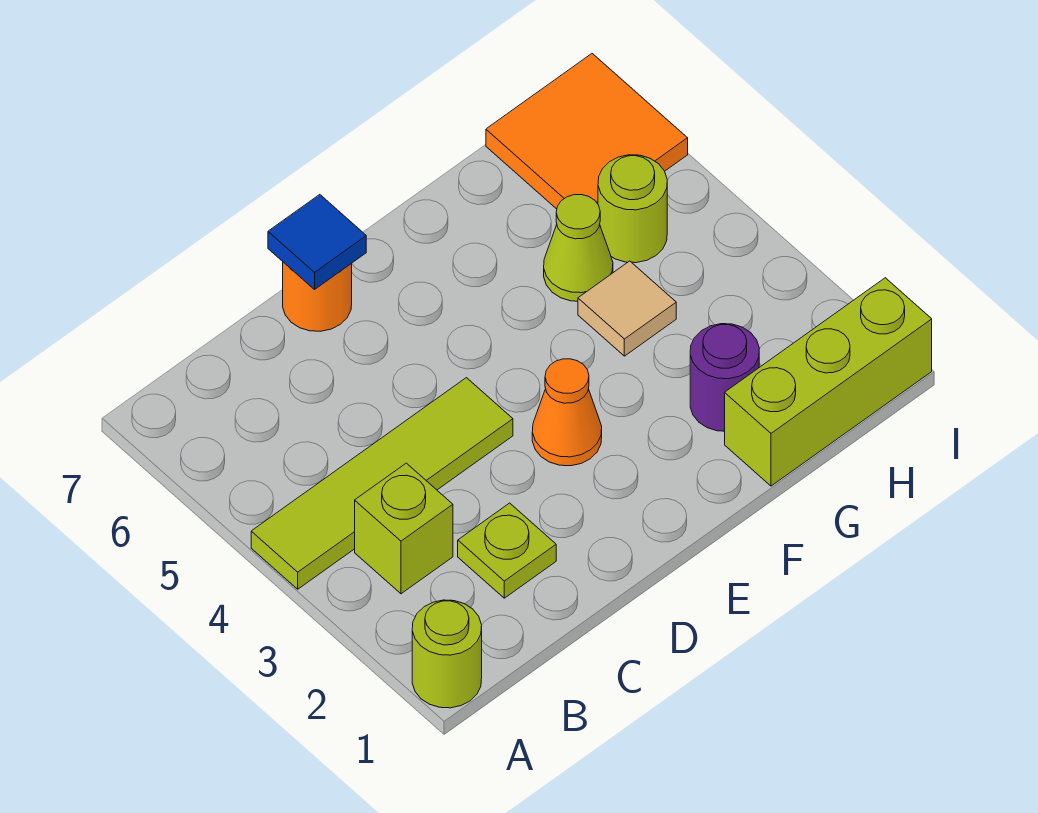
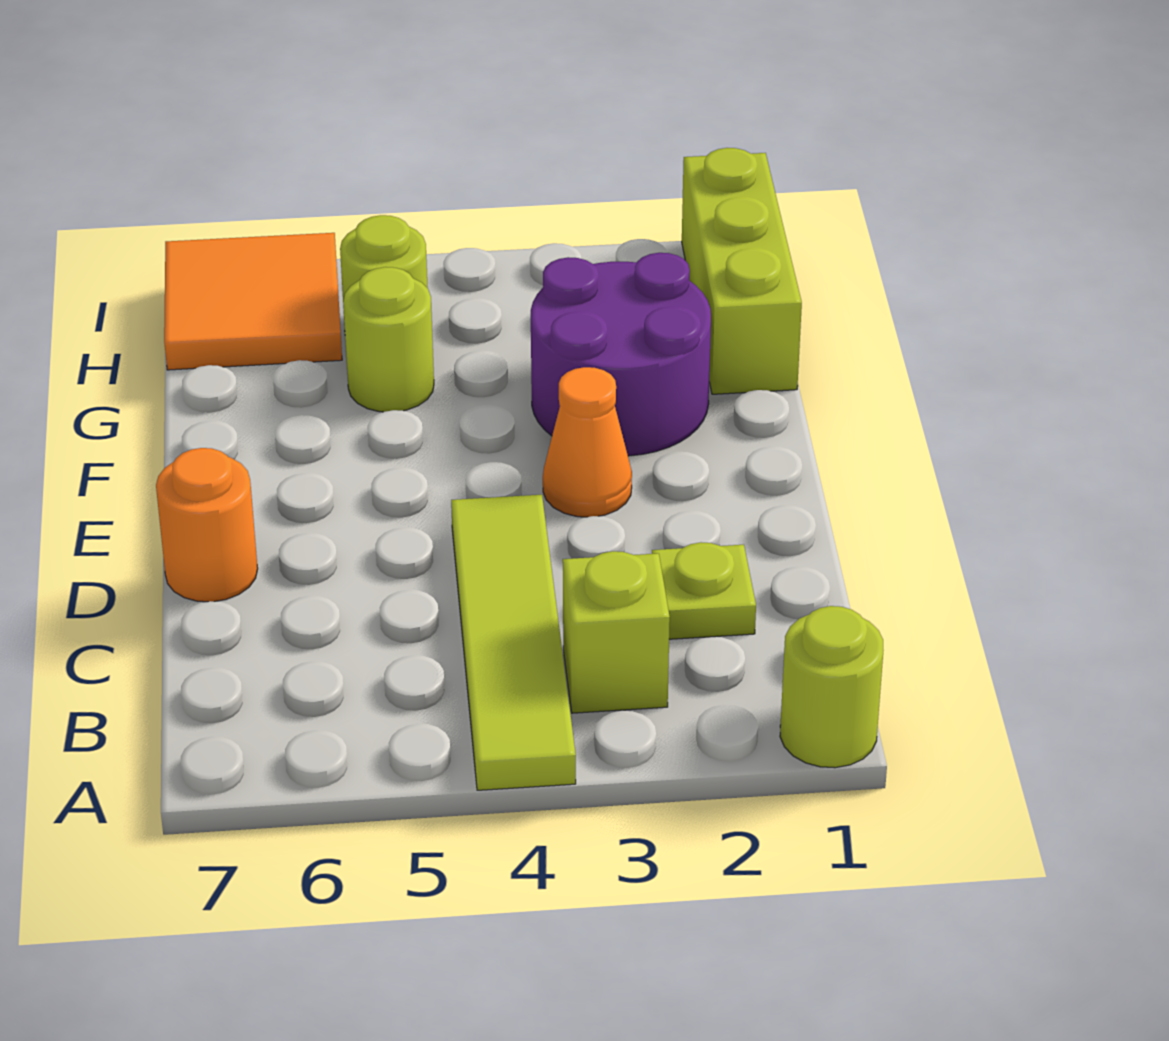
blue 1x1 tile [268,195,366,289] -> none
purple 1x1 round brick [690,324,759,431] -> purple 2x2 round brick [531,253,711,456]
tan 1x1 tile [578,261,676,356] -> none
lime 1x1 cone [544,195,613,301] -> lime 1x1 round brick [343,267,434,412]

